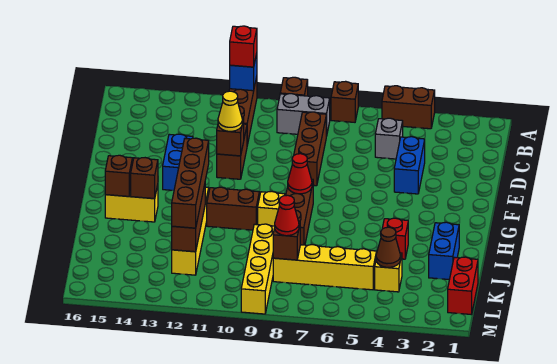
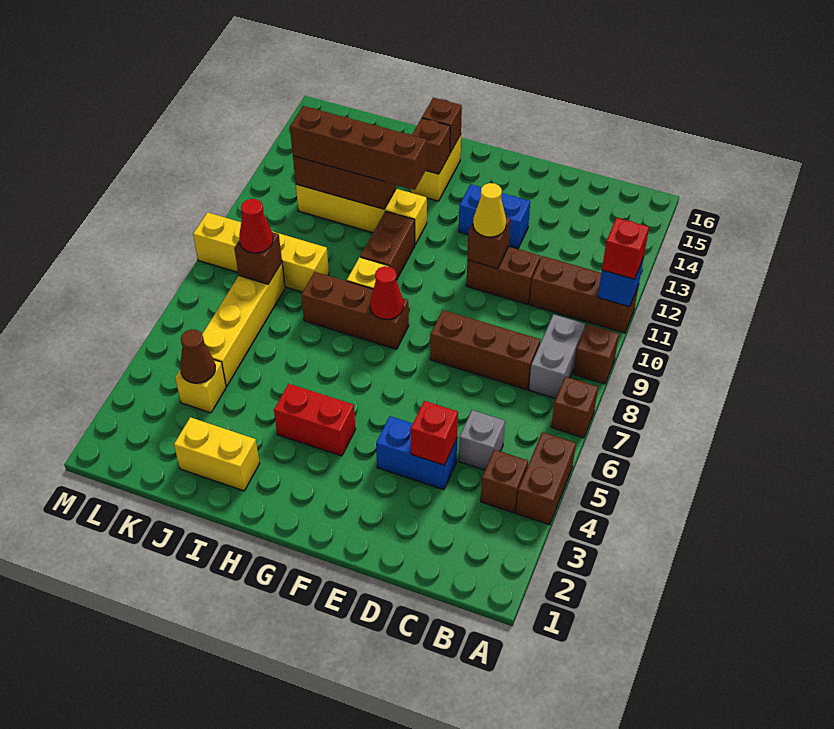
none -> brown 1x1 brick [481,450,528,513]
blue 1x2 brick [429,222,459,280] -> yellow 1x2 brick [174,417,260,491]
red 1x1 brick [382,218,408,259] -> red 1x1 brick moved to [411,401,458,465]
red 1x2 brick [448,257,478,315] -> red 1x2 brick moved to [274,384,356,456]

